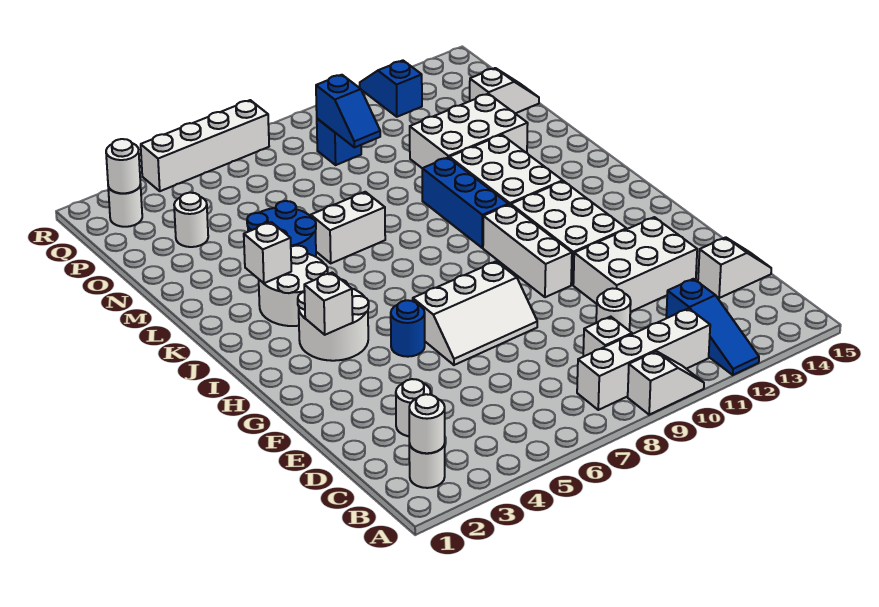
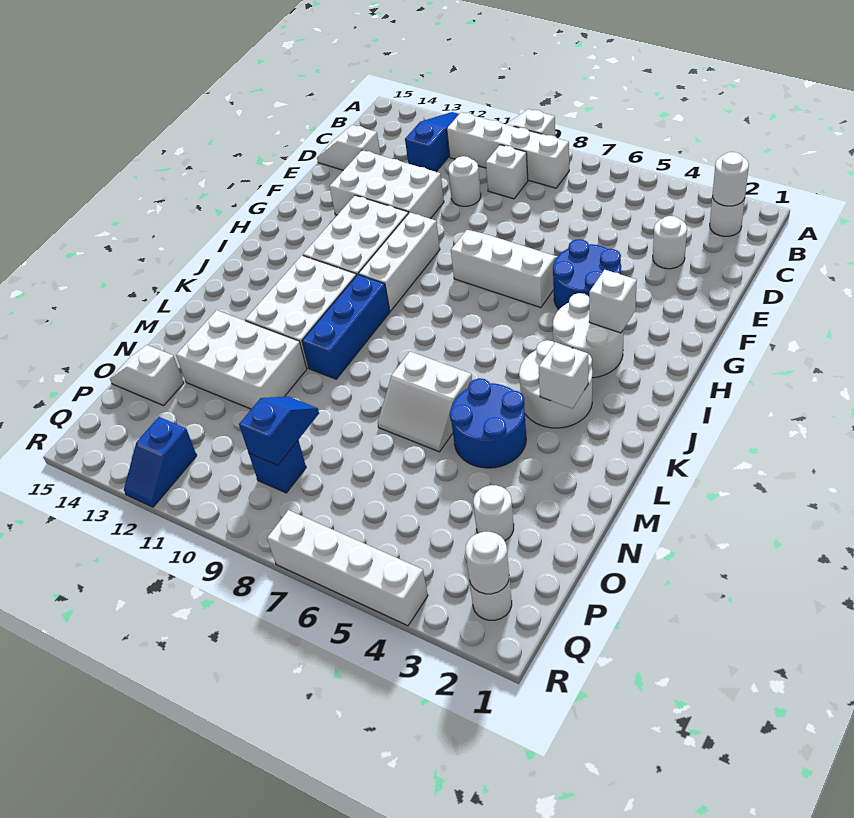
blue 1x1 round brick [391,300,425,357] -> blue 2x2 round brick [553,239,621,309]

